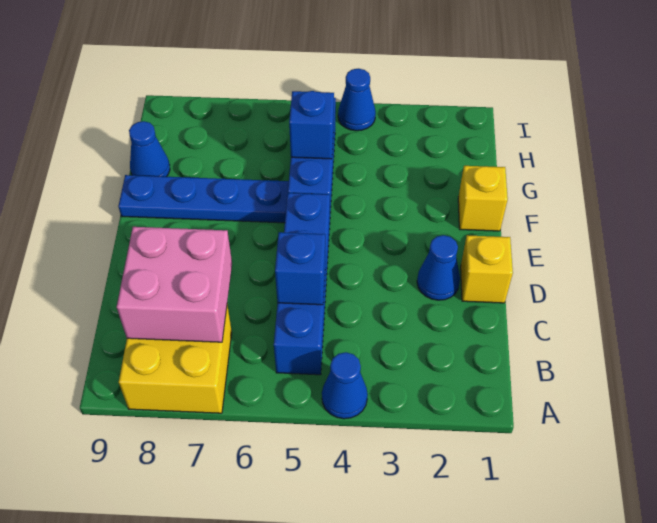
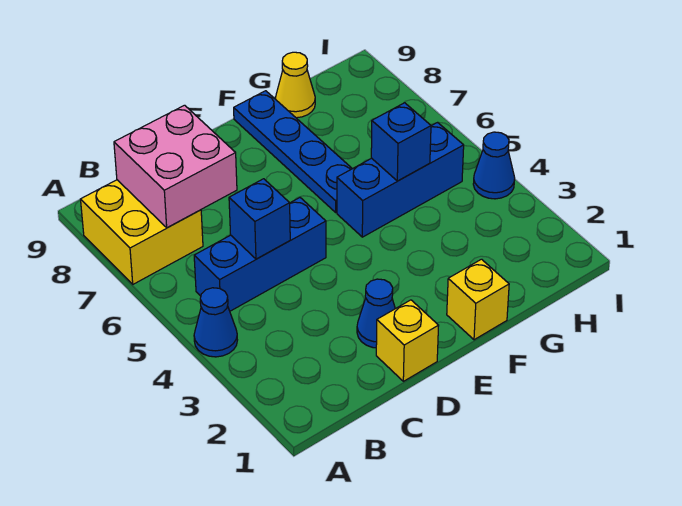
blue 1x4 brick [274,193,330,375] -> blue 1x3 brick [194,198,326,311]
blue 1x1 cone [129,121,170,177] -> yellow 1x1 cone [275,52,315,118]

